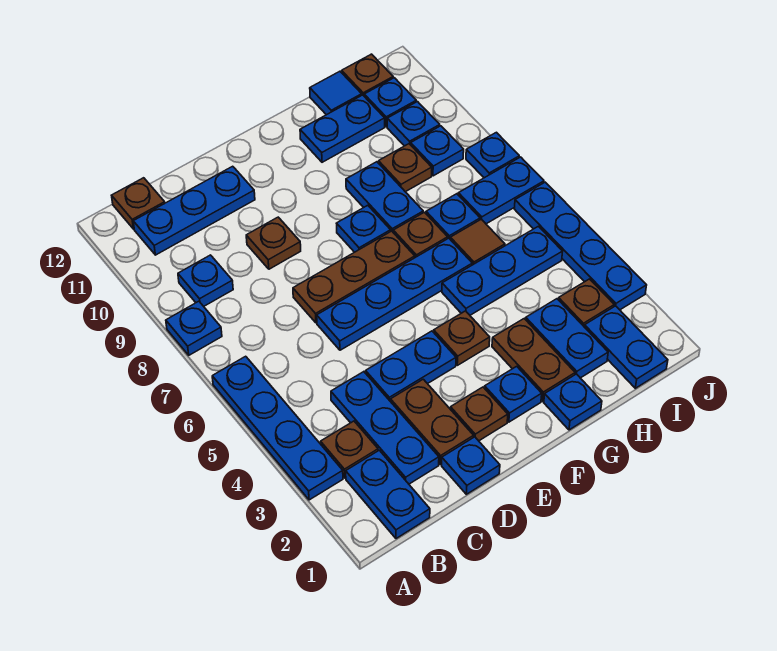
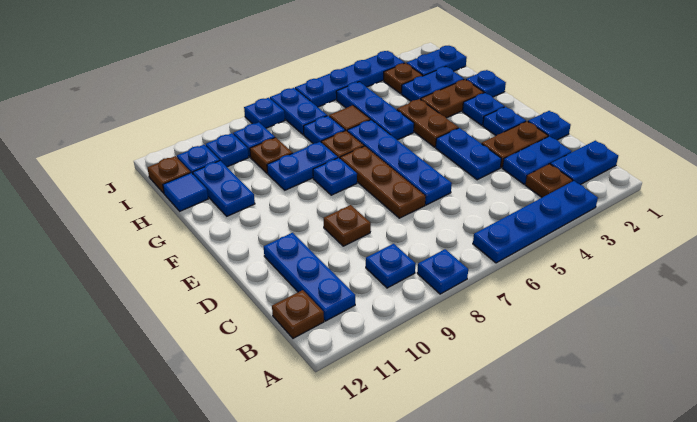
blue 1x3 plate [331,372,439,484] -> blue 1x2 plate [502,136,572,184]
brown 1x1 plate [450,387,508,441] -> blue 1x1 plate [483,107,526,135]
brown 1x1 plate [434,311,490,365] -> brown 1x2 plate [397,99,458,147]

